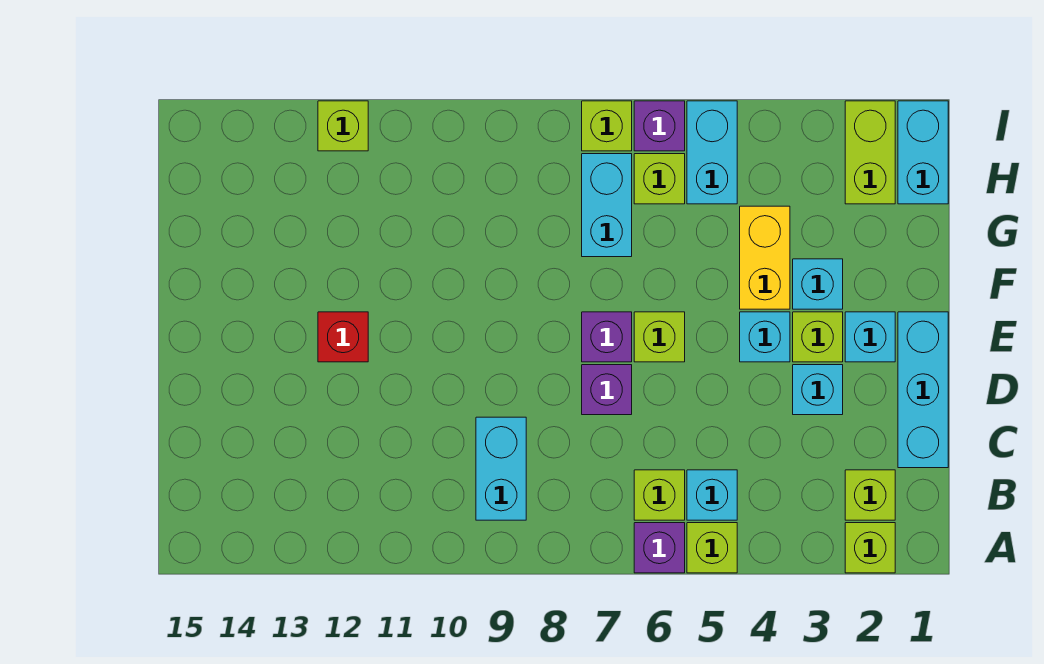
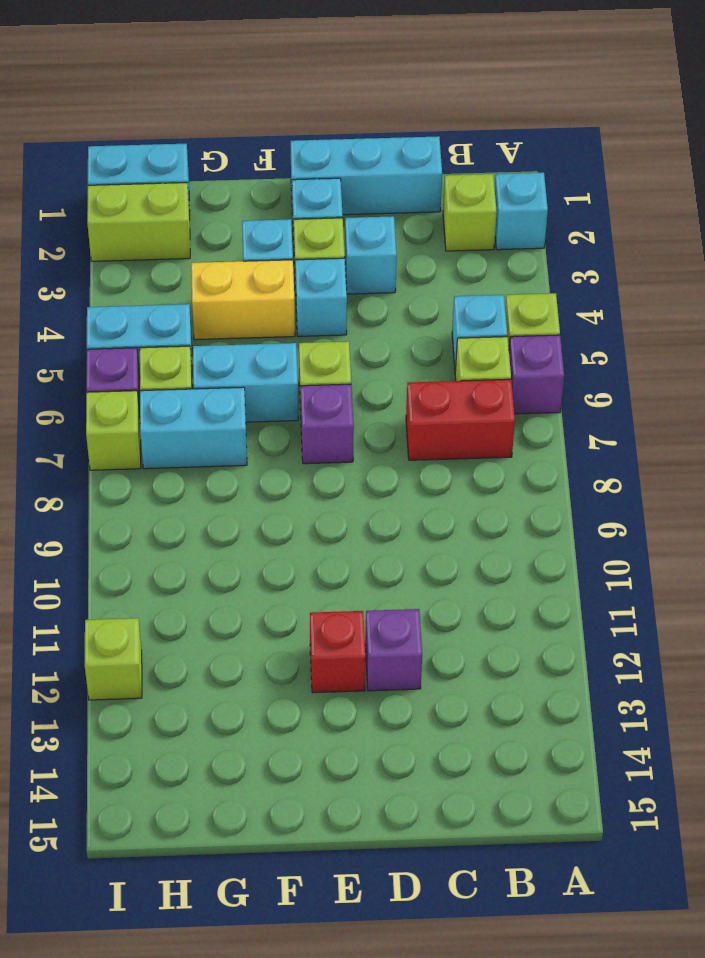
lime 1x1 brick [845,523,895,573] -> cyan 1x1 brick [495,172,548,250]
none -> red 1x2 brick [406,379,515,460]
cyan 1x2 brick [476,417,526,520] -> cyan 1x2 brick moved to [193,343,298,422]
purple 1x1 brick [582,365,632,415] -> purple 1x1 brick moved to [365,609,422,691]

